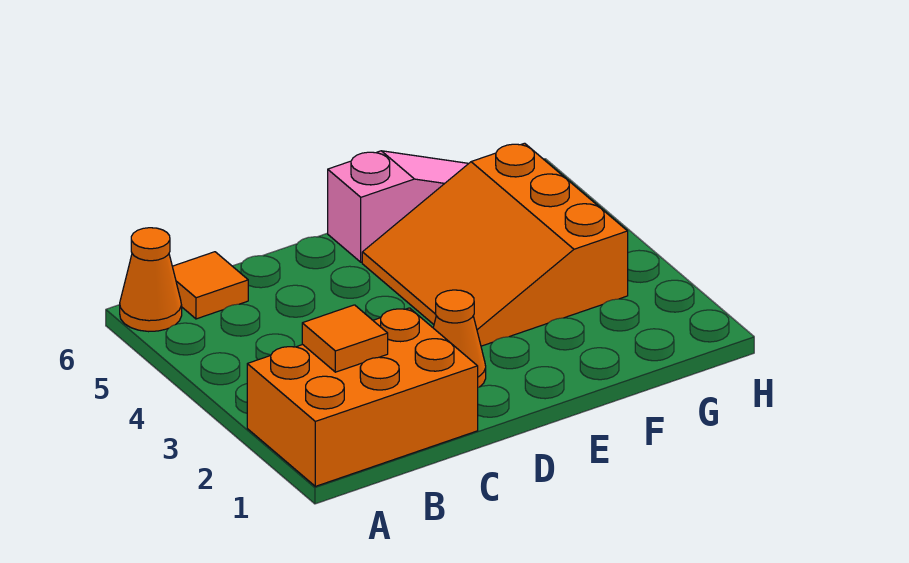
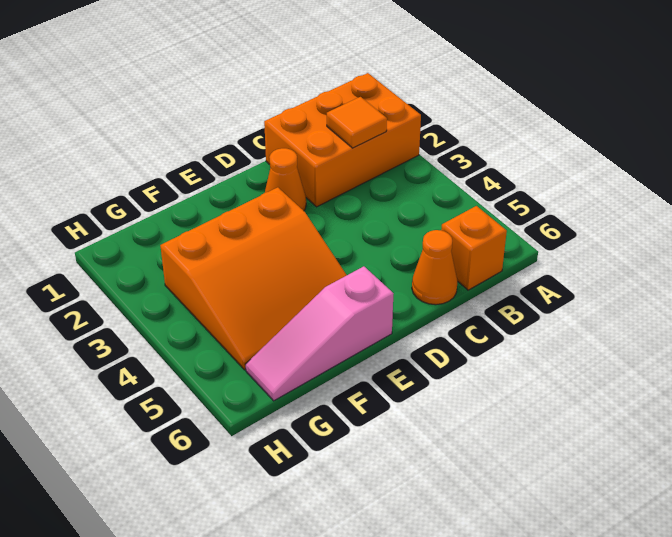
orange 1x1 cone [120,228,182,332] -> orange 1x1 cone moved to [412,230,458,305]
orange 1x1 tile [172,252,248,319] -> orange 1x1 brick [441,206,507,290]
orange 3x3 slope [362,143,628,346] -> orange 3x3 slope turned to [160,187,347,370]

